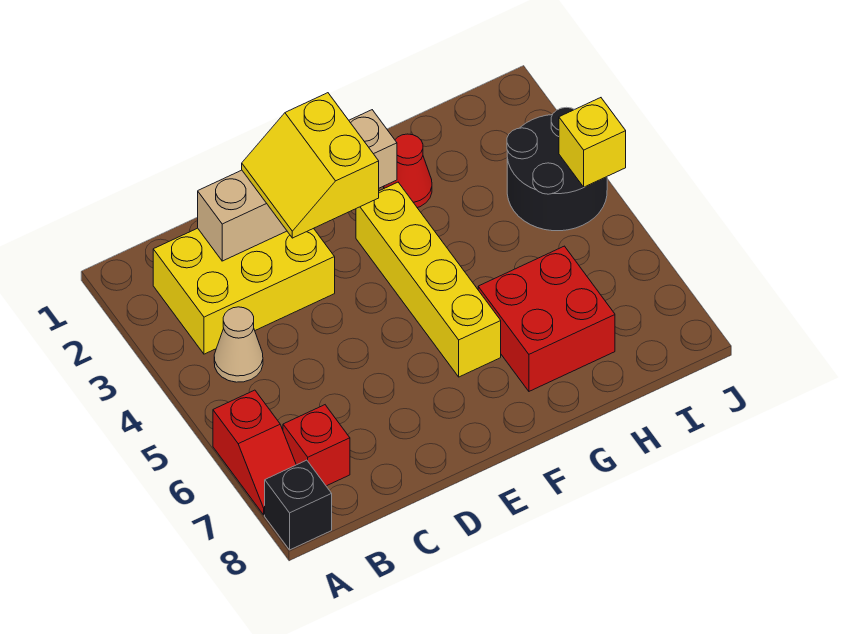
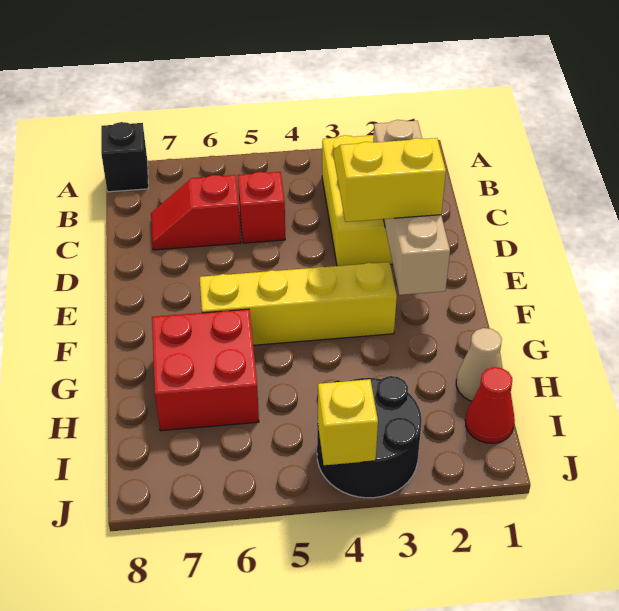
red 1x2 slope [213,390,296,515] -> red 1x2 slope moved to [151,175,241,250]
tan 1x1 cone [214,307,263,382] -> tan 1x1 cone moved to [456,328,503,401]
red 1x1 brick [283,405,350,486] -> red 1x1 brick moved to [238,172,285,243]
red 1x1 cone [384,134,432,208] -> red 1x1 cone moved to [465,367,515,443]

